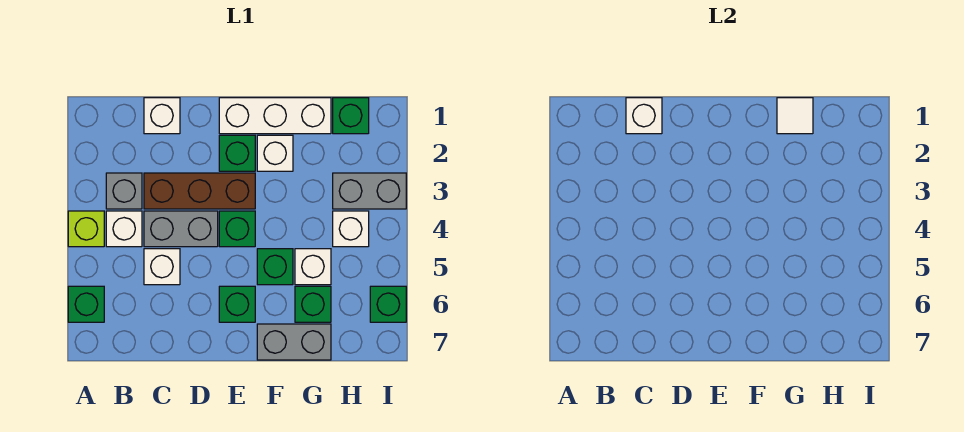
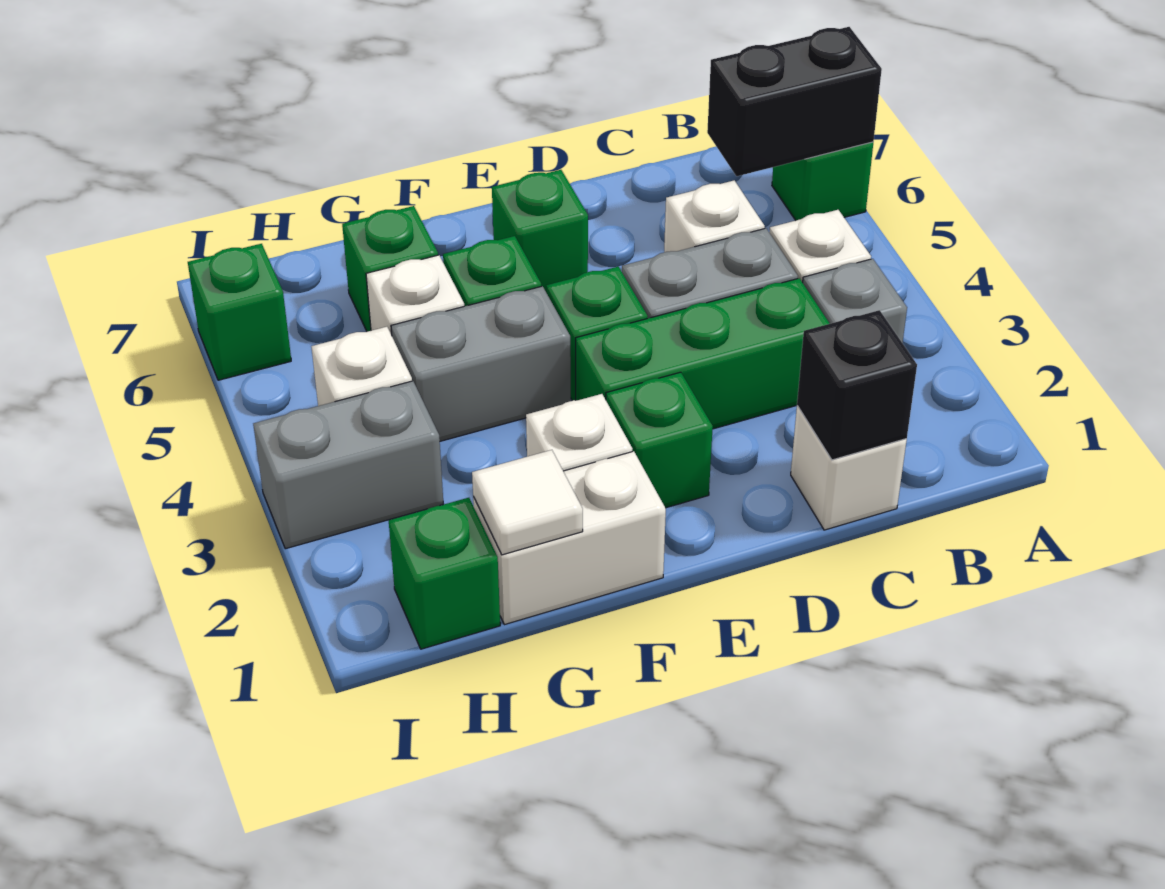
lime 1x1 brick [68,211,104,247] -> none
none -> black 1x2 brick [707,27,882,176]
white 1x1 brick [626,98,662,134] -> black 1x1 brick [797,310,917,460]
brown 1x3 brick [144,173,255,209] -> green 1x3 brick [576,278,830,429]
white 1x3 brick [219,98,331,134] -> white 1x2 brick [473,451,666,625]
grey 1x2 brick [257,324,331,360] -> grey 1x2 brick moved to [391,286,571,441]

